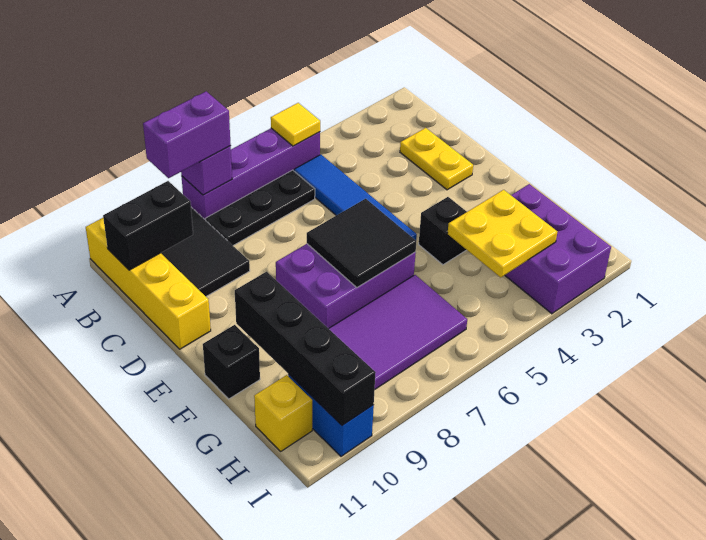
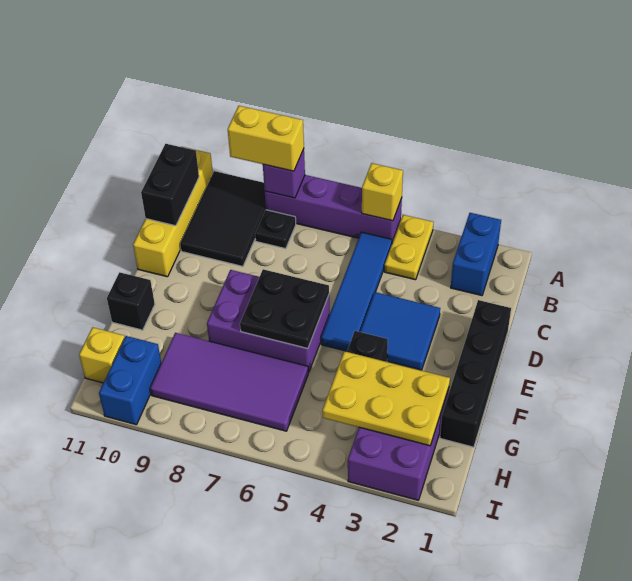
none -> blue 1x2 brick [451,213,501,296]
yellow 1x1 tile [271,103,320,146] -> yellow 1x1 brick [362,163,403,221]
purple 1x2 brick [143,91,231,178] -> yellow 1x2 brick [228,106,304,171]
black 1x3 plate [206,170,315,245] -> black 1x1 plate [255,210,296,249]
black 1x2 brick [103,181,193,270] -> black 1x2 brick turned to [141,144,199,226]
yellow 1x2 plate [400,128,473,190] -> yellow 1x2 plate moved to [384,215,433,280]
none -> blue 2x2 tile [360,292,440,370]
black 2x2 tile [307,199,416,288] -> black 2x2 plate [240,269,329,349]
black 1x4 brick [235,272,376,425] -> black 1x4 brick moved to [440,300,511,447]
yellow 2x2 plate [447,190,557,277] -> yellow 2x3 plate [322,351,450,446]

